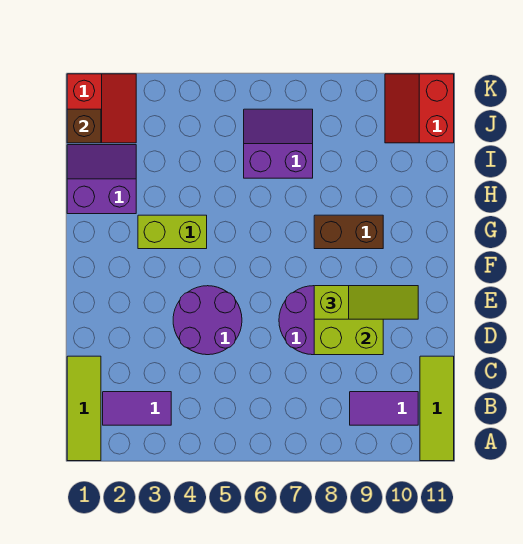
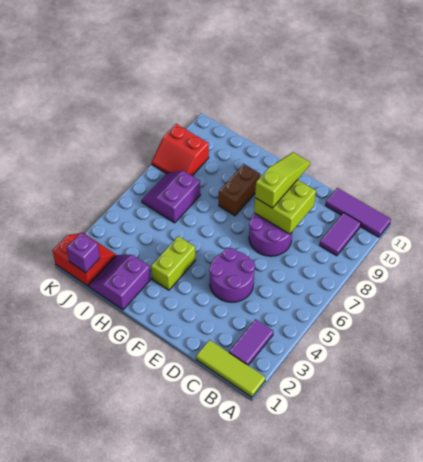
lime 1x3 tile [420,356,454,461] -> purple 1x3 tile [326,188,391,237]
brown 1x1 brick [67,109,101,143] -> purple 1x1 brick [67,233,100,273]
red 2x2 slope [385,74,454,143] -> red 2x2 slope moved to [152,124,209,176]

